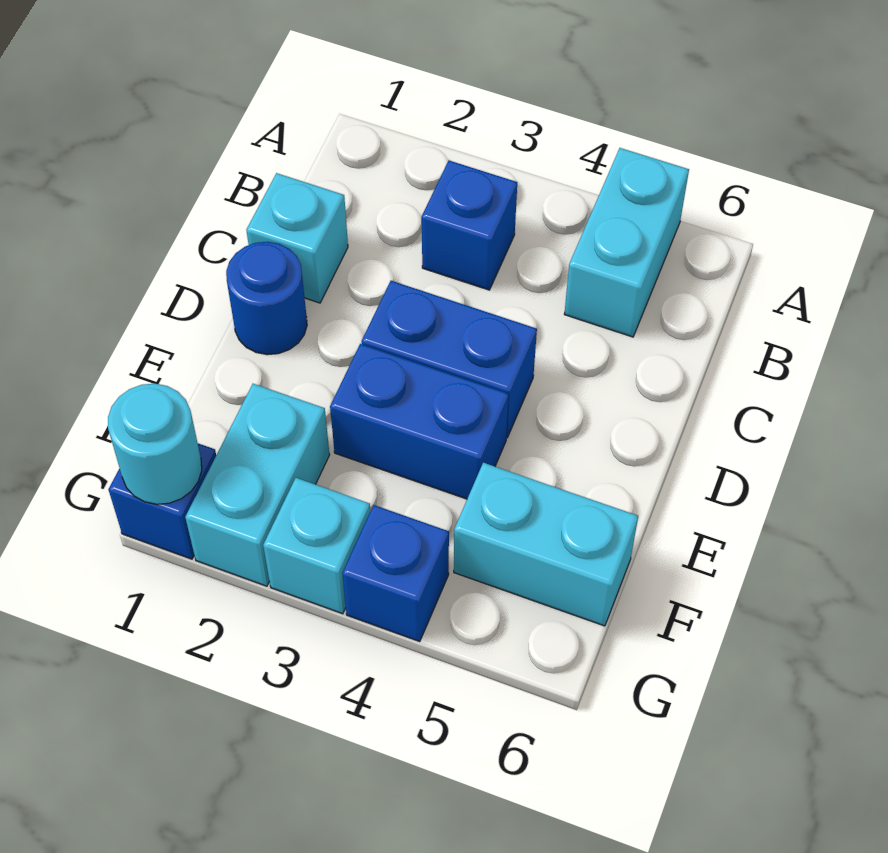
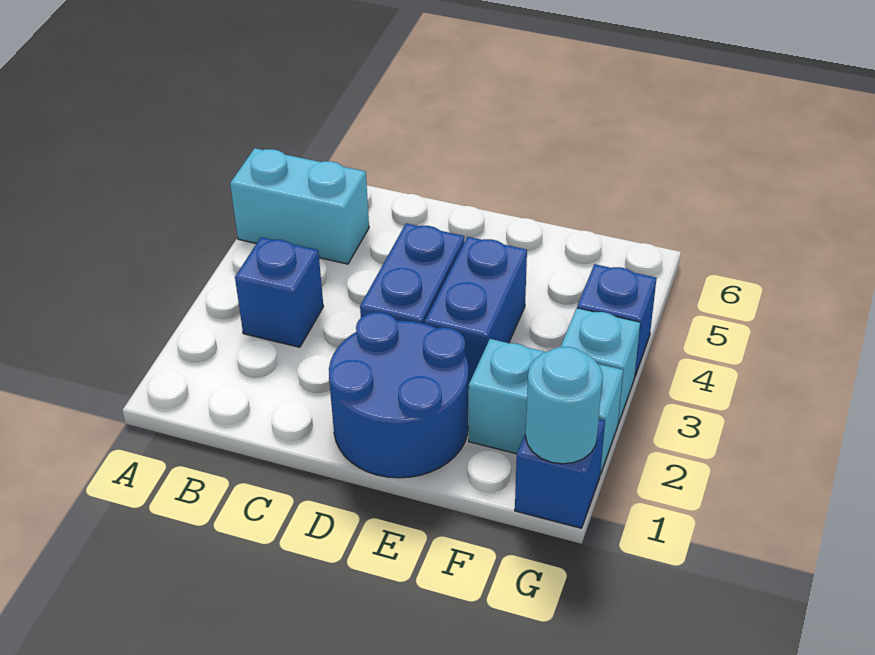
cyan 1x1 brick [246,173,348,303] -> none
blue 1x1 round brick [226,242,307,355] -> blue 2x2 round brick [329,312,468,478]
cyan 1x2 brick [454,463,638,626] -> none

